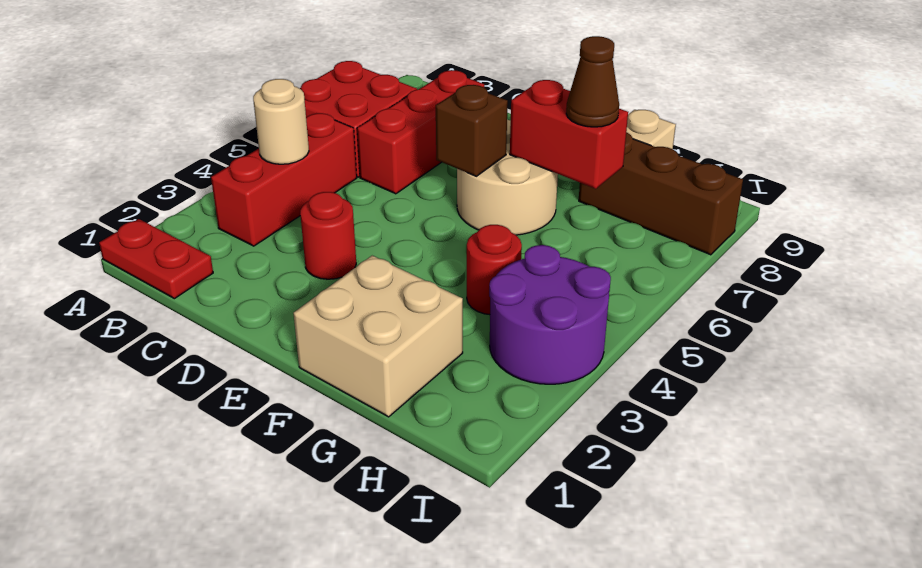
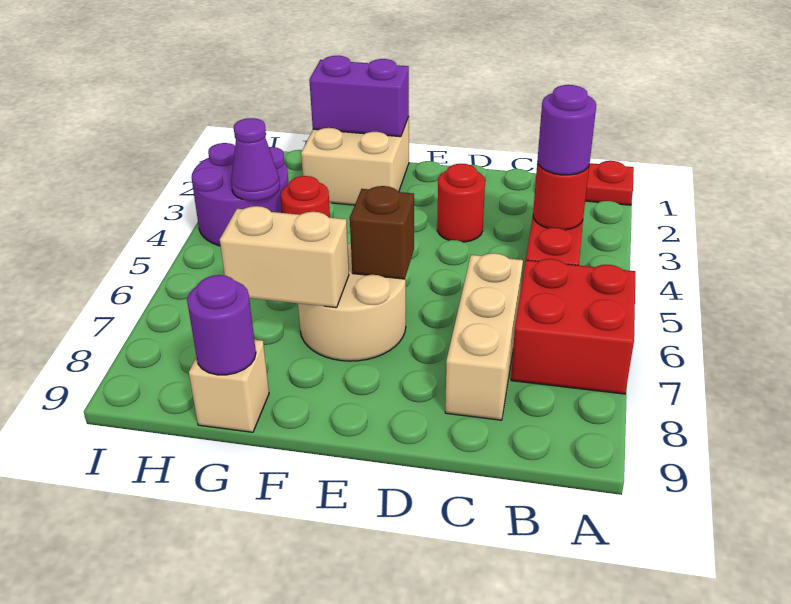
tan 1x1 round brick [253,79,309,164] -> red 1x1 round brick [533,160,589,230]
none -> purple 1x1 round brick [538,85,596,175]
red 1x3 brick [357,70,484,194] -> tan 1x3 brick [445,253,523,420]
none -> purple 1x2 brick [309,56,409,137]
red 1x2 brick [510,80,628,189] -> tan 1x2 brick [220,206,349,308]
brown 1x1 cone [566,36,619,127] -> none
brown 1x3 brick [579,132,743,255] -> none
none -> purple 1x1 round brick [187,275,256,375]
none -> purple 1x1 cone [231,118,280,201]

